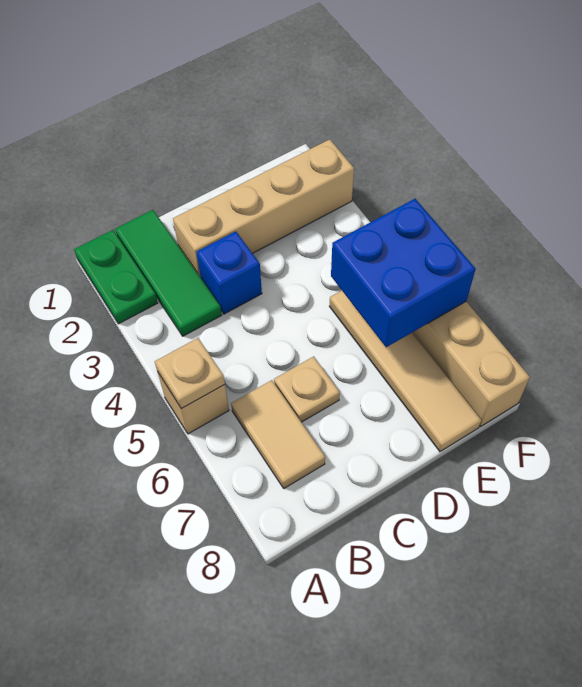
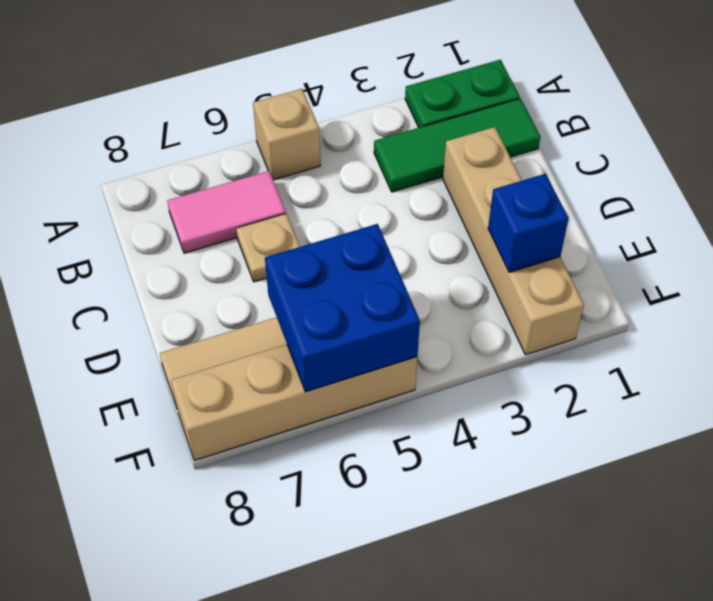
tan 1x1 plate [155,338,225,409] -> none
tan 1x2 tile [231,380,325,488] -> pink 1x2 tile [167,171,286,253]
blue 1x1 brick [196,231,262,314] -> blue 1x1 brick moved to [488,174,569,272]

